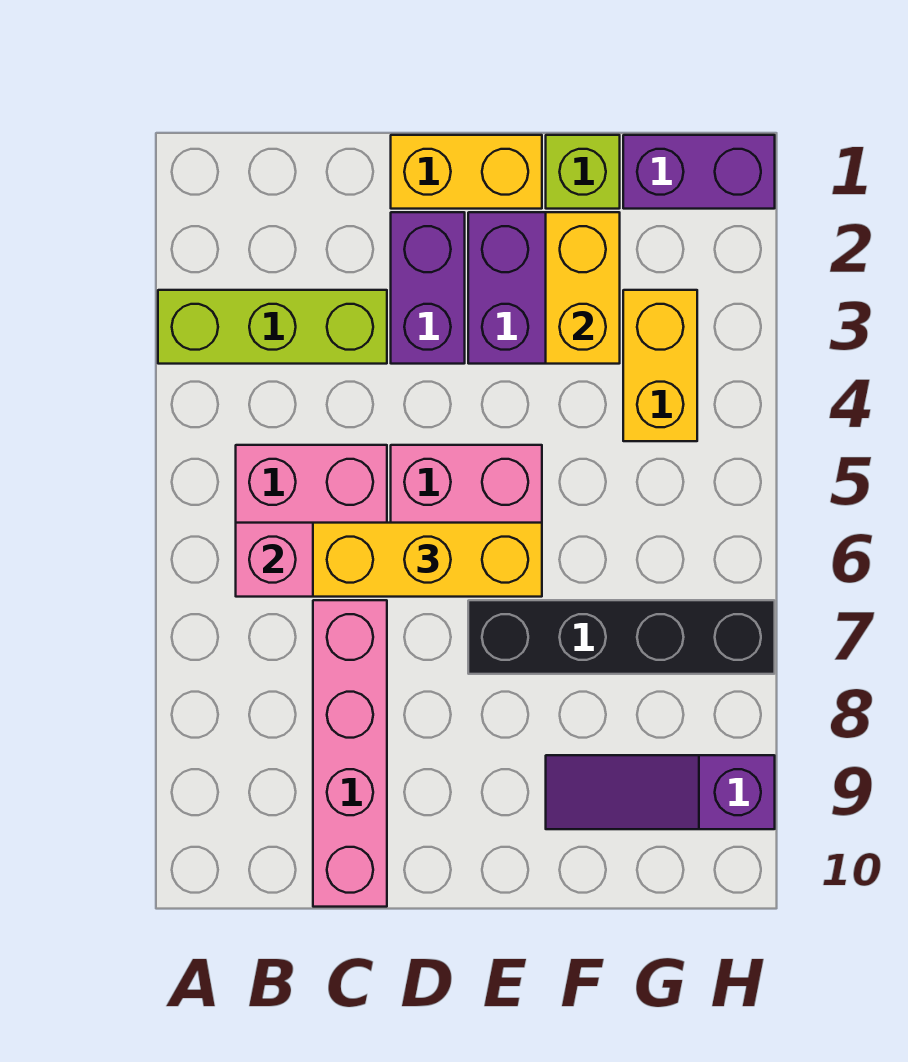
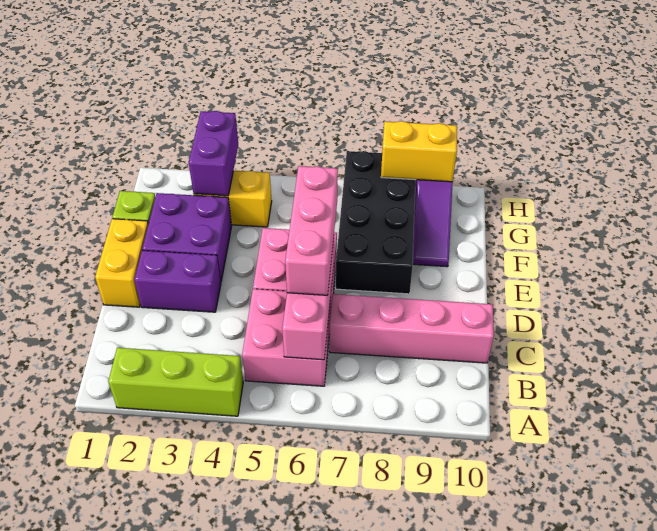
lime 1x3 brick [158,290,387,364] -> lime 1x3 brick turned to [108,348,243,416]
yellow 1x3 brick [313,523,542,597] -> pink 1x3 brick [285,166,338,295]
black 1x4 brick [468,600,775,674] -> black 2x4 brick [336,151,416,294]
yellow 1x2 brick [546,212,620,364] -> yellow 1x2 brick moved to [381,121,457,182]
purple 1x2 brick [623,135,775,209] -> purple 1x2 brick moved to [189,111,238,196]

